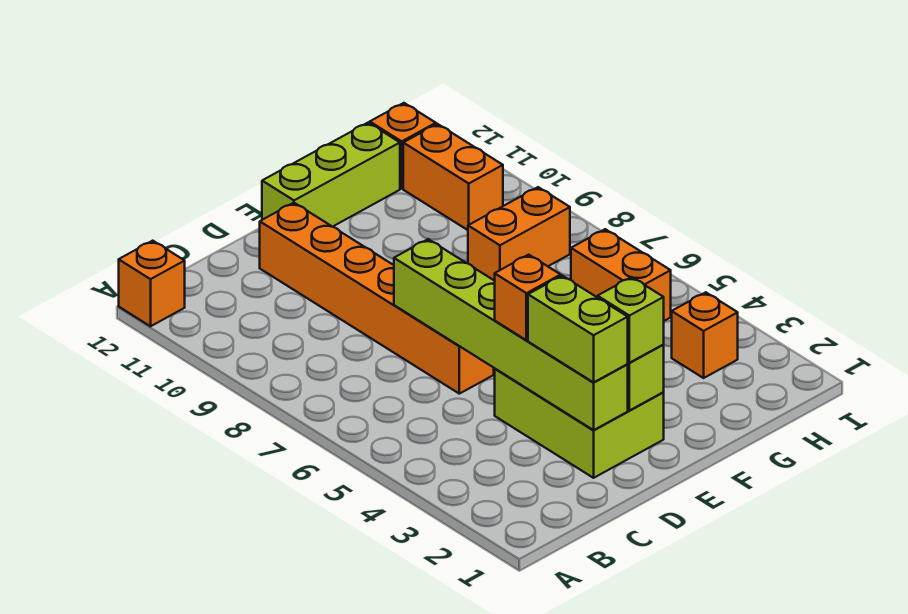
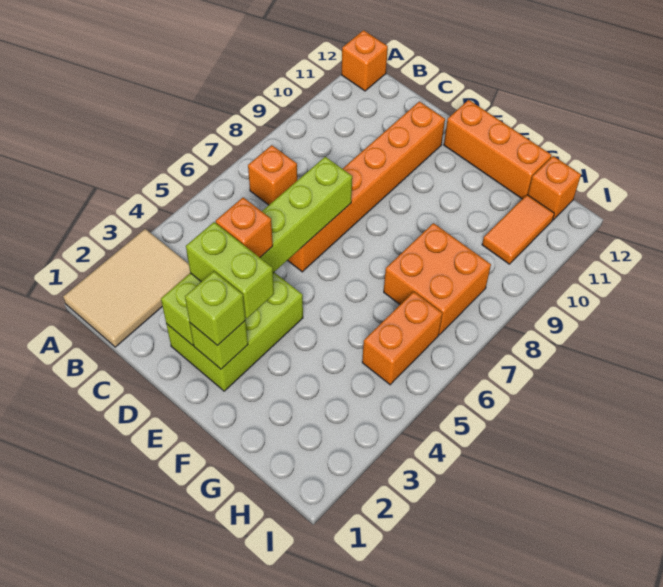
none -> tan 2x3 tile [63,229,190,347]
lime 1x2 brick [528,276,628,382] -> lime 1x2 brick turned to [186,222,274,318]
lime 1x3 brick [262,123,400,227] -> orange 1x3 brick [444,100,552,199]
orange 1x2 brick [468,187,570,281] -> orange 2x2 brick [384,223,491,335]
orange 1x1 brick [672,292,738,378] -> orange 1x1 brick moved to [248,145,297,205]
orange 1x2 brick [403,124,503,230] -> orange 1x2 tile [482,195,554,264]

